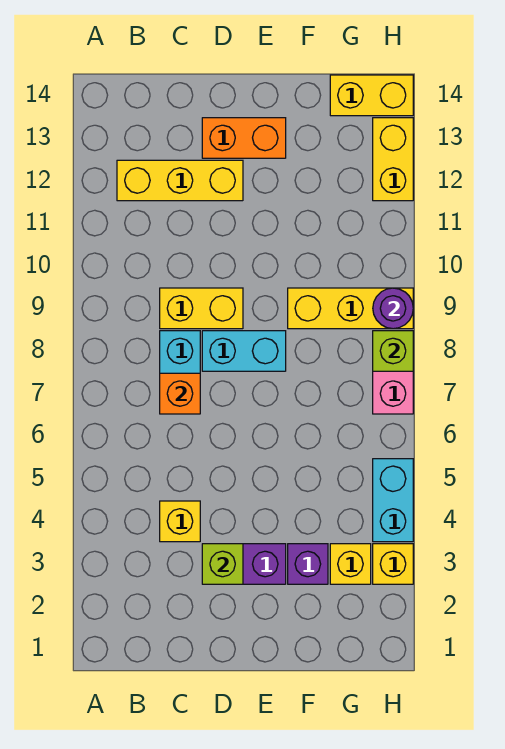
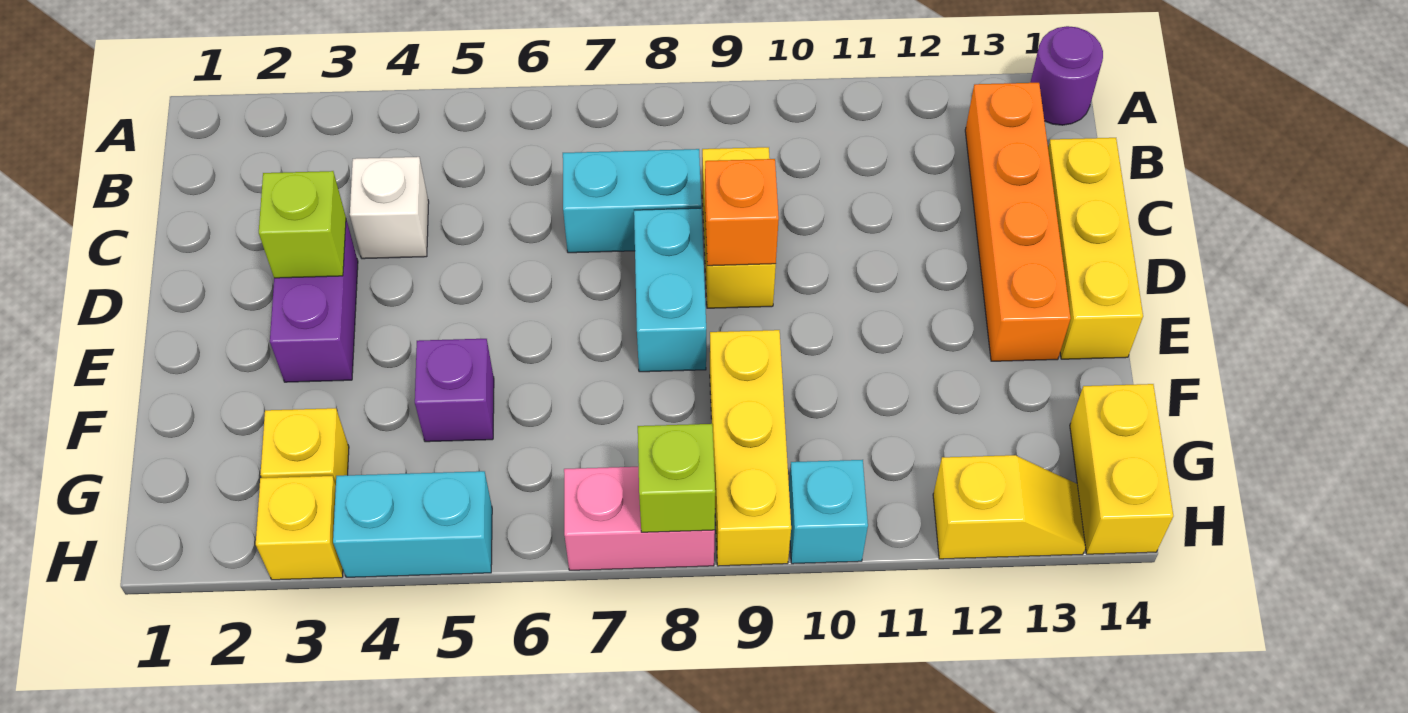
yellow 1x3 brick [117,160,243,201] -> yellow 1x3 brick moved to [1048,138,1143,359]
yellow 1x1 brick [160,501,200,542] -> white 1x1 brick [350,157,429,259]
orange 1x1 brick [160,373,200,414] -> orange 1x1 brick moved to [705,159,779,266]
orange 1x2 brick [202,118,286,158] -> orange 1x4 brick [965,83,1071,361]
purple 1x1 brick [288,544,328,584] -> purple 1x1 brick moved to [415,338,494,442]
purple 1x1 round brick [373,288,413,329] -> purple 1x1 round brick moved to [1030,26,1103,125]
none -> cyan 1x1 brick [789,460,868,564]
yellow 1x2 brick [373,118,413,201] -> yellow 1x2 slope [933,455,1085,559]

